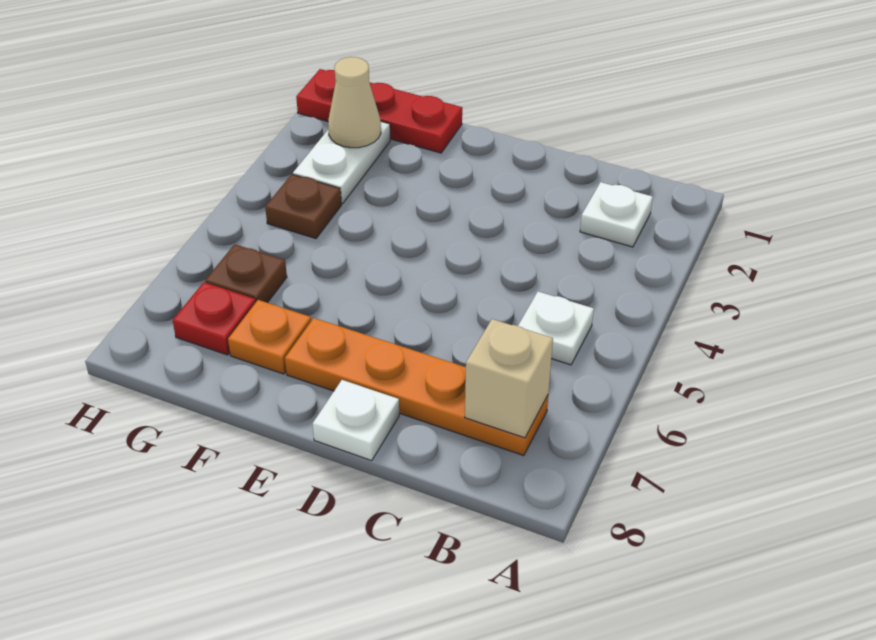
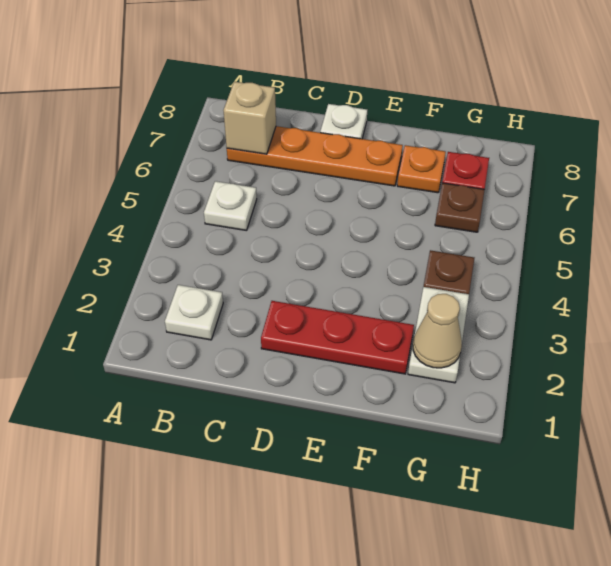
red 1x3 plate [296,69,462,153] -> red 1x3 plate moved to [261,301,414,374]

